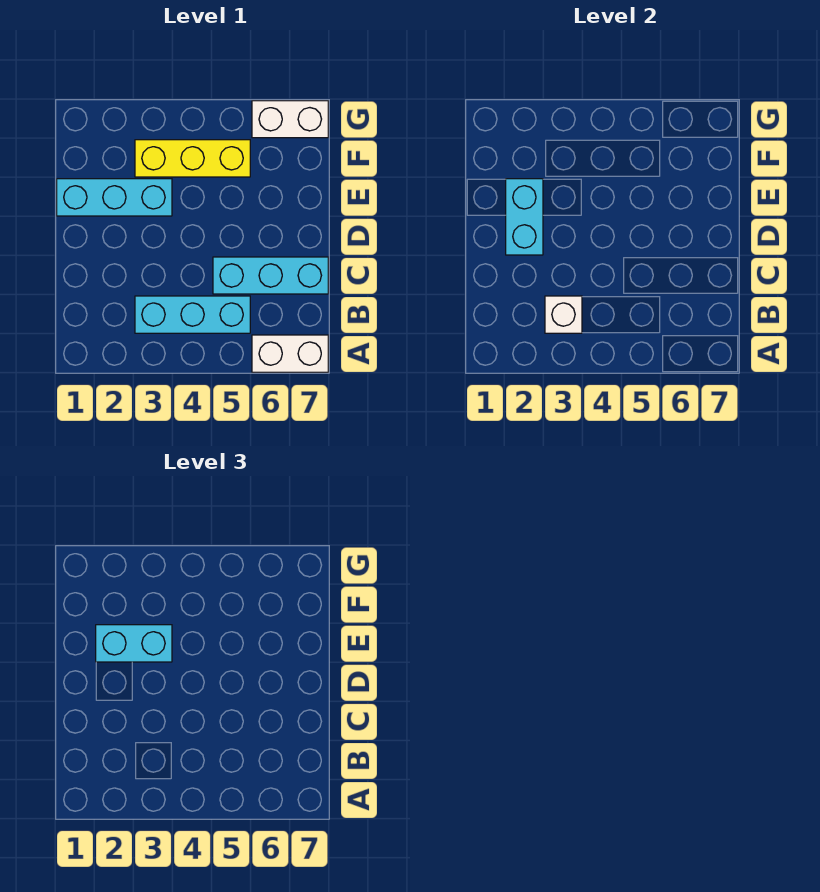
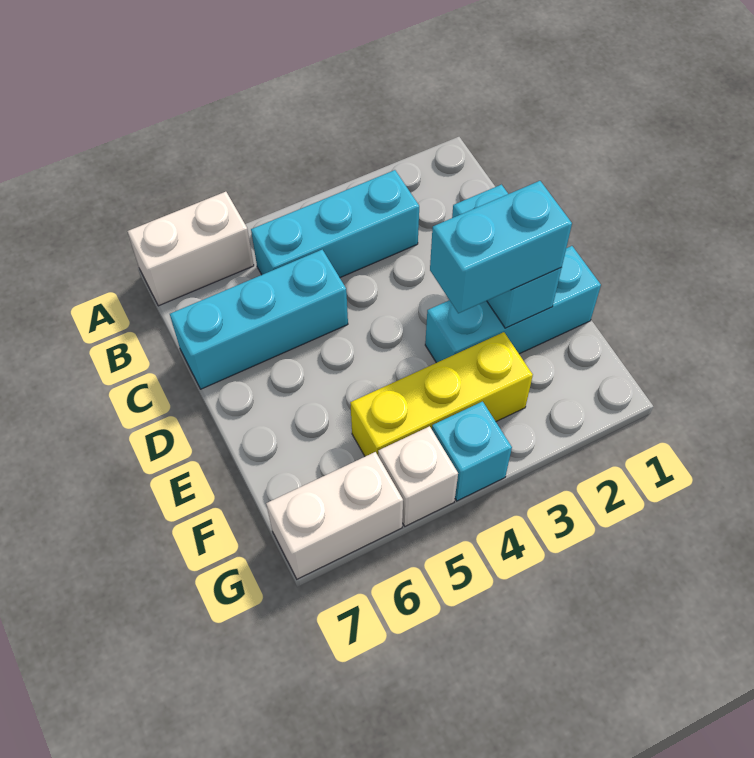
white 1x1 brick [545,296,582,333] -> white 1x1 brick moved to [378,426,458,526]
none -> cyan 1x1 brick [432,402,512,501]

